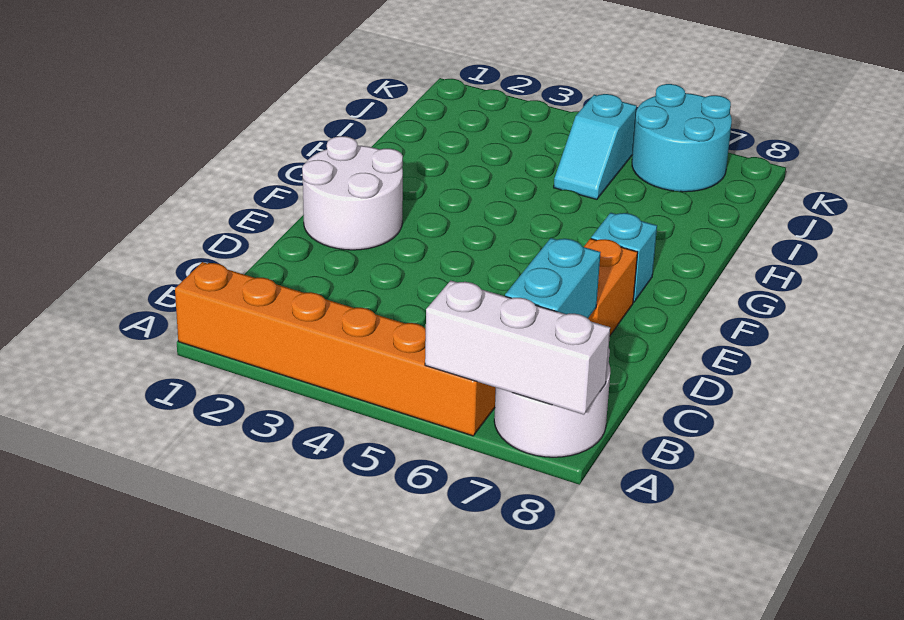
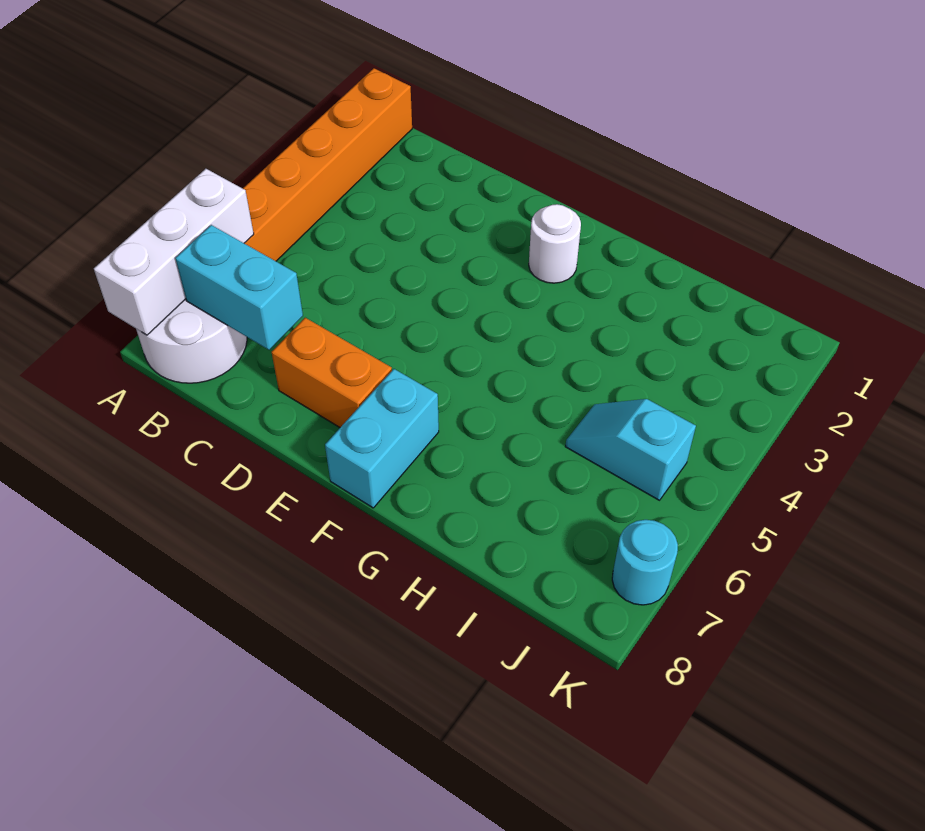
white 2x2 round brick [302,136,403,250] -> white 1x1 round brick [529,204,581,283]
cyan 1x1 brick [591,213,657,302] -> cyan 1x2 brick [325,369,439,508]
cyan 2x2 round brick [632,84,732,192] -> cyan 1x1 round brick [612,520,678,605]

